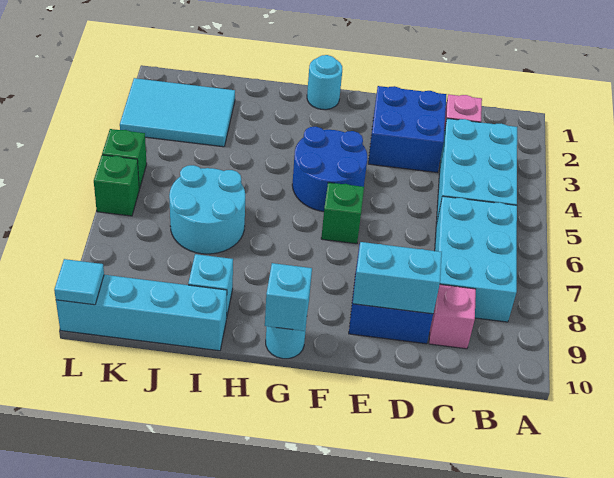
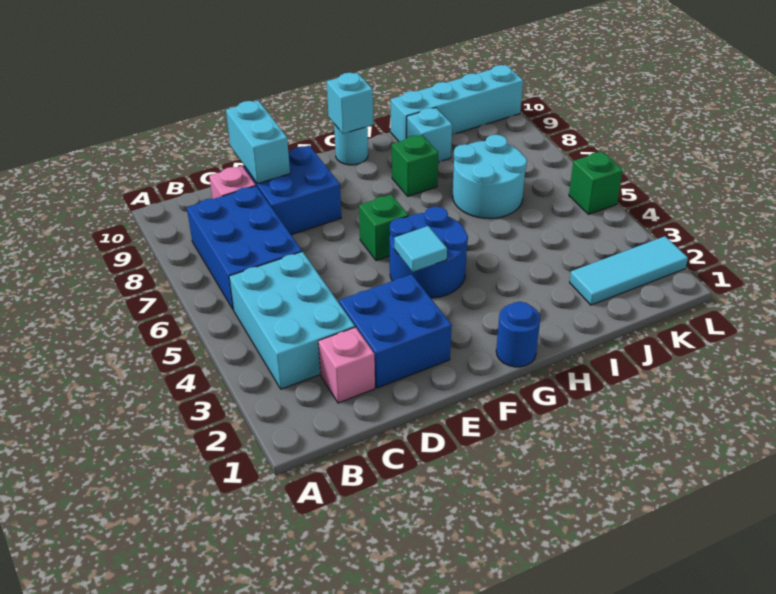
cyan 2x3 brick [435,196,517,322] -> blue 2x3 brick [187,186,302,310]
cyan 1x2 brick [353,242,442,314] -> cyan 1x2 brick turned to [226,100,290,184]
cyan 1x1 round brick [307,55,342,110] -> blue 1x1 round brick [496,302,540,367]
cyan 2x3 tile [120,78,235,147] -> cyan 1x3 tile [569,236,688,305]
green 1x1 brick [94,155,139,216] -> green 1x1 brick moved to [392,135,438,196]
cyan 1x1 tile [54,259,104,305] -> cyan 1x1 tile moved to [394,226,447,272]

